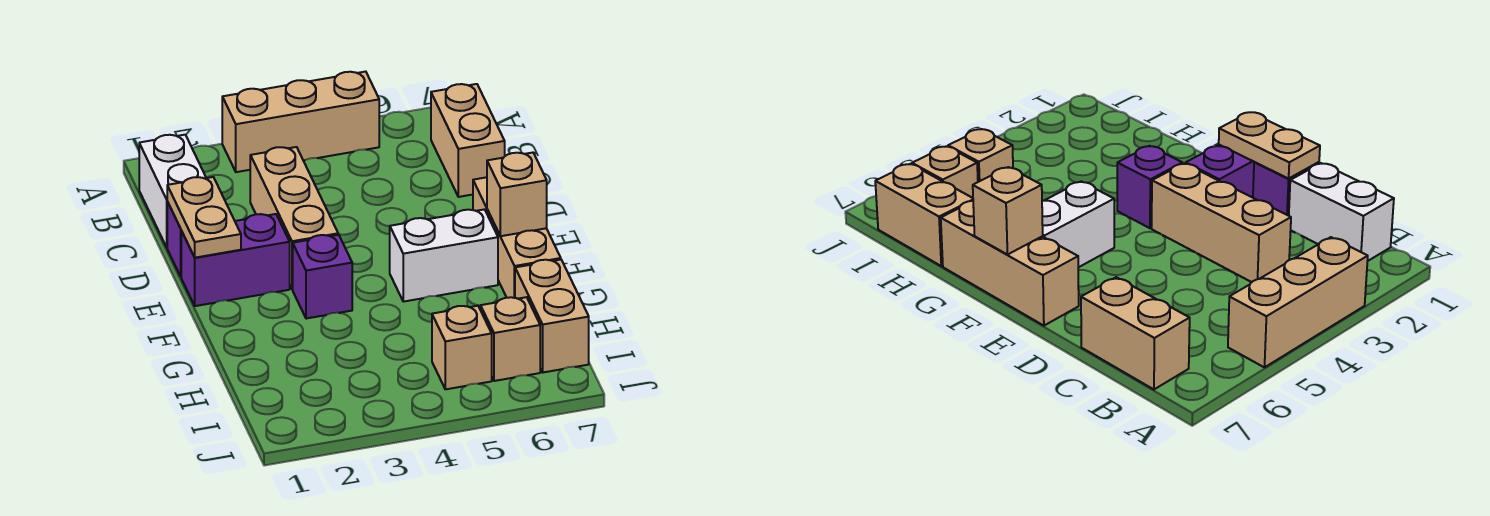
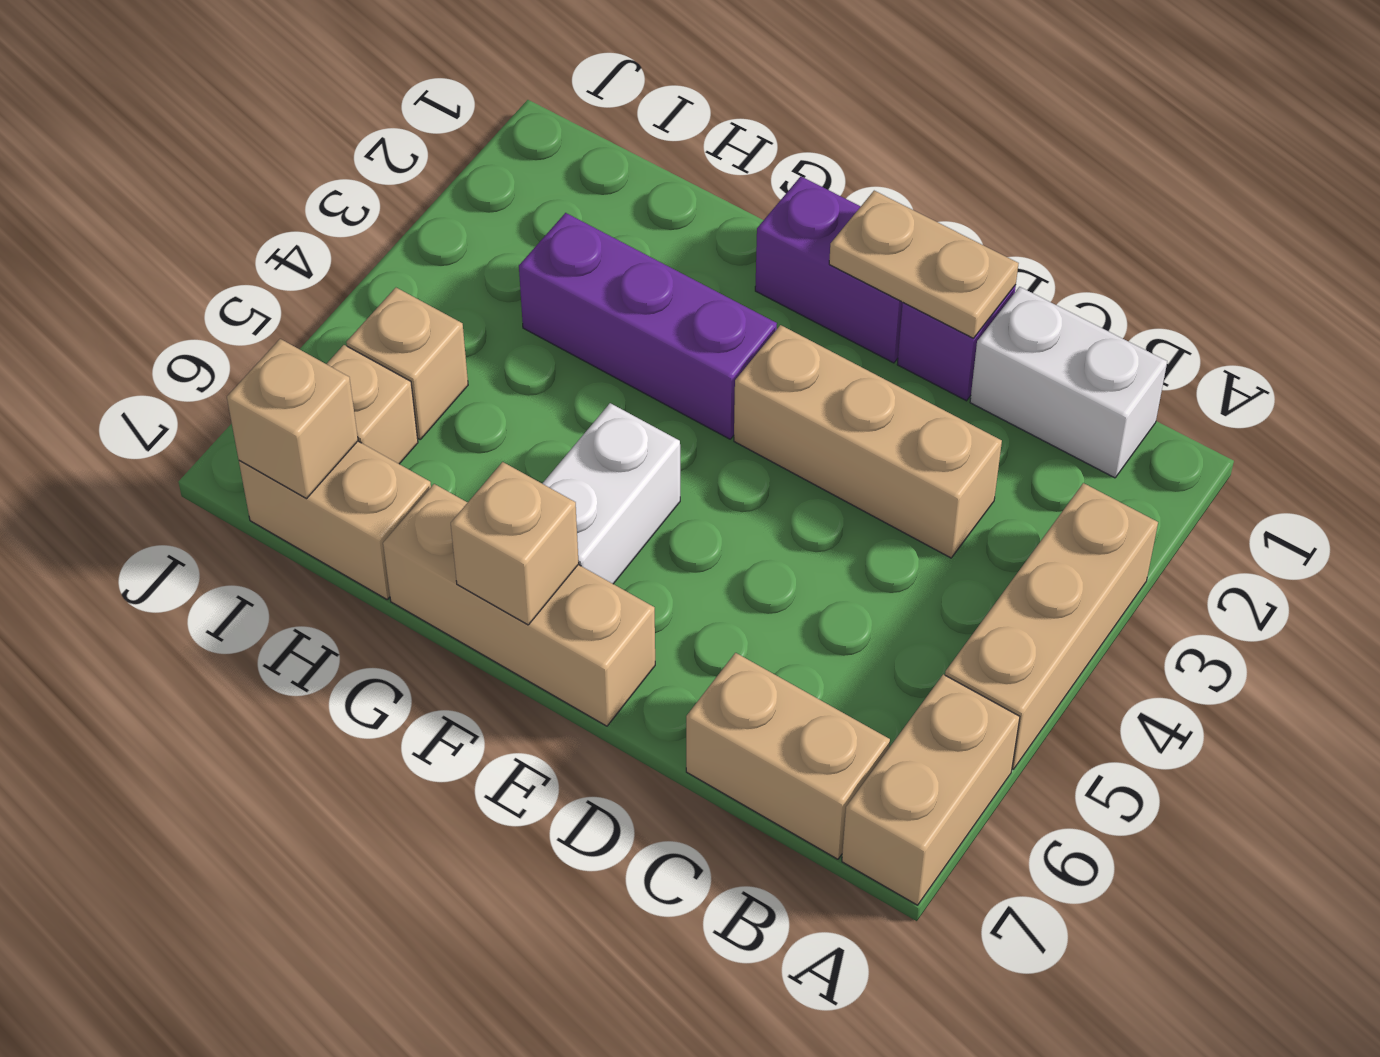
none -> tan 1x2 brick [842,674,1020,905]
purple 1x2 brick [181,214,290,306] -> purple 1x2 brick turned to [755,177,903,363]
purple 1x1 brick [293,234,352,319] -> purple 1x3 brick [519,213,777,439]
none -> tan 1x1 brick [227,339,358,499]

